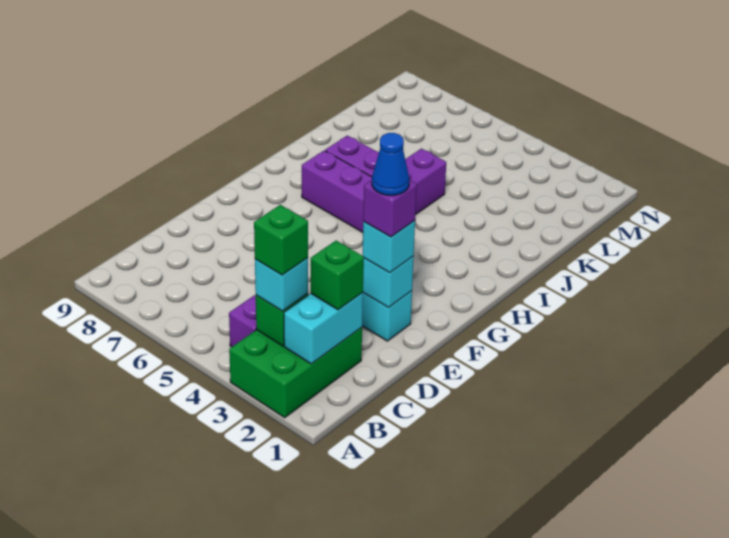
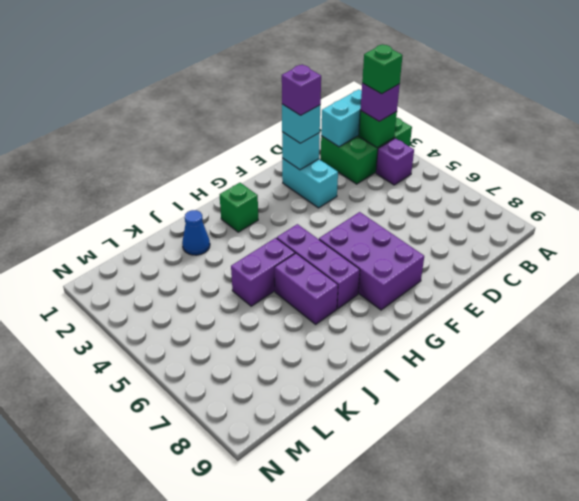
cyan 1x1 brick [255,258,308,311] -> purple 1x1 brick [360,83,400,121]
green 1x1 brick [311,241,364,310] -> green 1x1 brick moved to [220,183,258,232]
blue 1x1 cone [372,133,409,195] -> blue 1x1 cone moved to [182,210,210,255]
none -> purple 2x3 brick [319,212,424,310]

